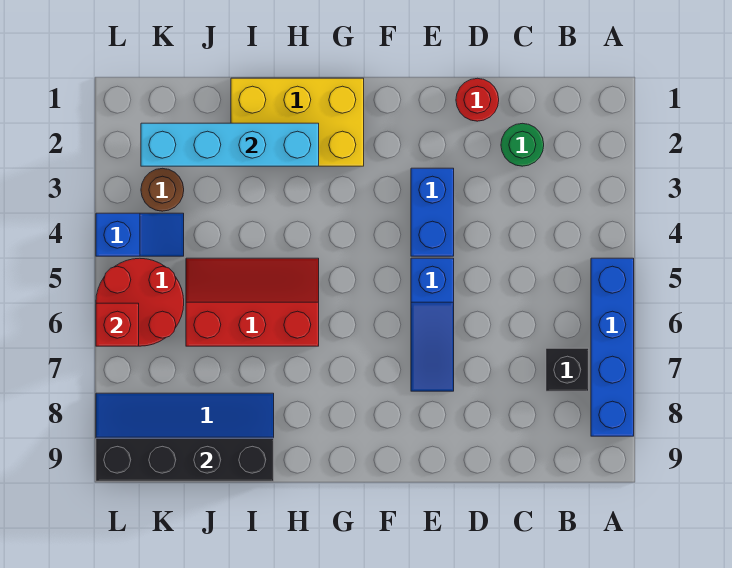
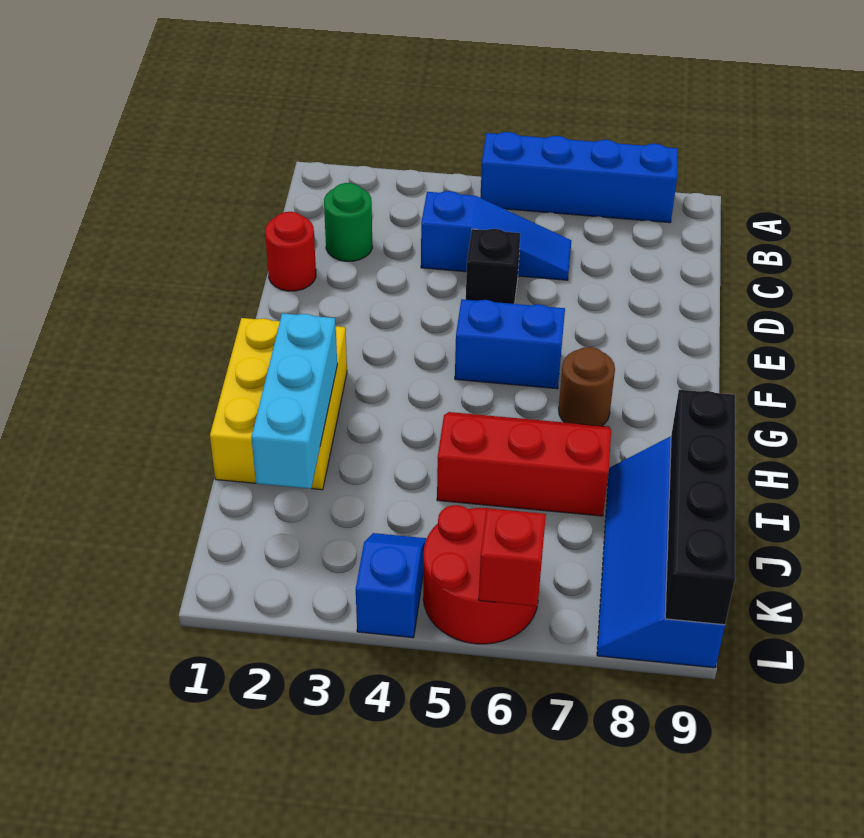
black 1x1 brick [546,348,589,391] -> black 1x1 brick moved to [466,229,520,304]
blue 1x2 brick [411,168,454,256] -> blue 1x2 brick moved to [455,299,565,389]
blue 1x3 slope [411,258,454,391] -> blue 1x3 slope moved to [421,191,571,280]
cyan 1x4 brick [141,123,319,166] -> cyan 1x3 brick [251,313,337,489]
red 2x3 slope [186,258,319,346] -> red 2x3 slope turned to [437,412,611,516]
brown 1x1 round brick [141,168,184,211] -> brown 1x1 round brick moved to [559,347,615,426]

